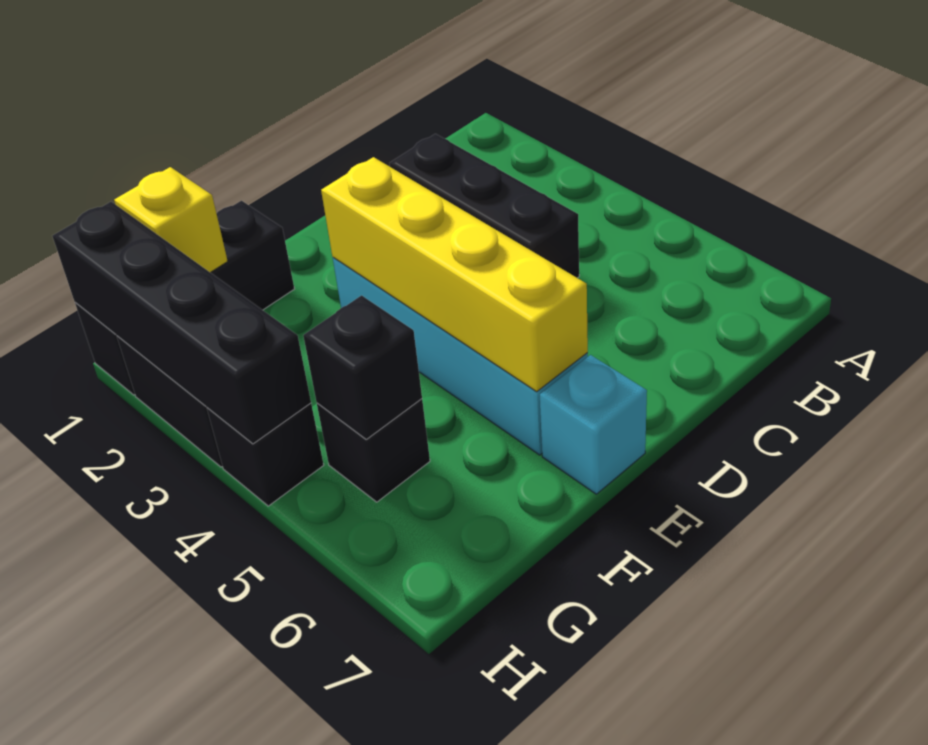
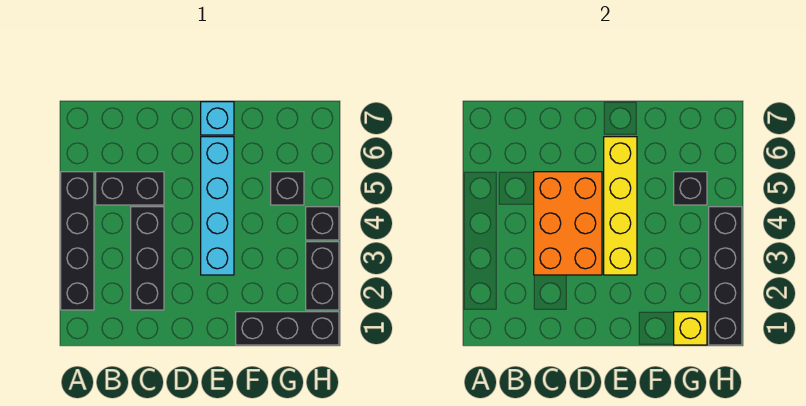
none -> black 1x4 brick [61,172,94,310]
none -> black 1x2 brick [96,172,164,205]
none -> orange 2x3 brick [534,172,602,275]

